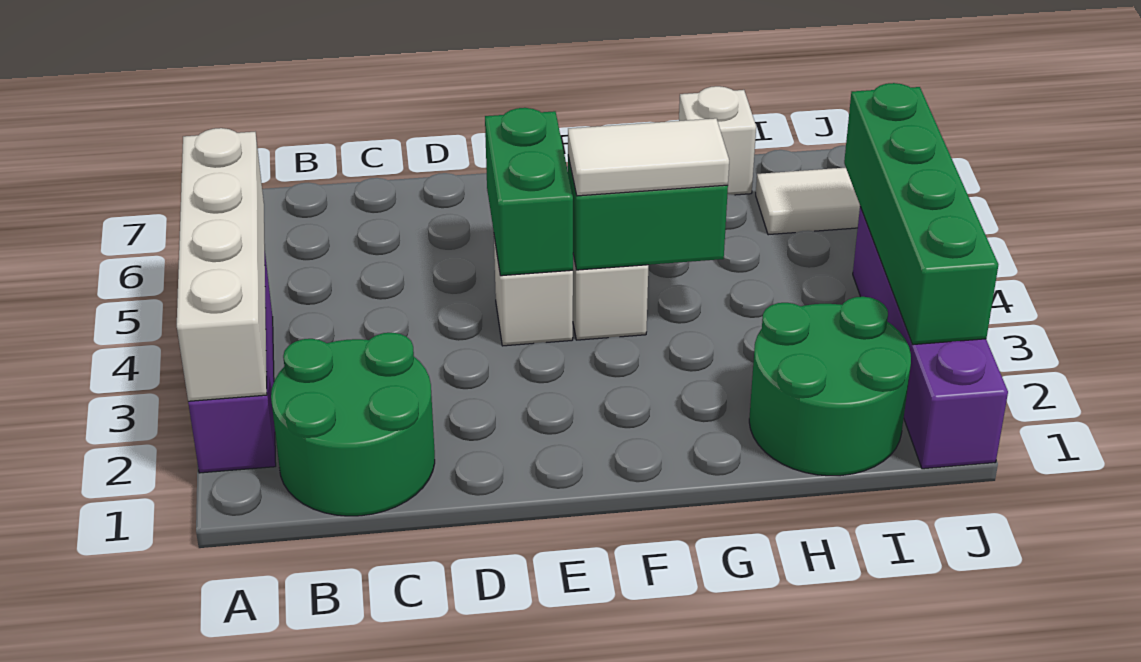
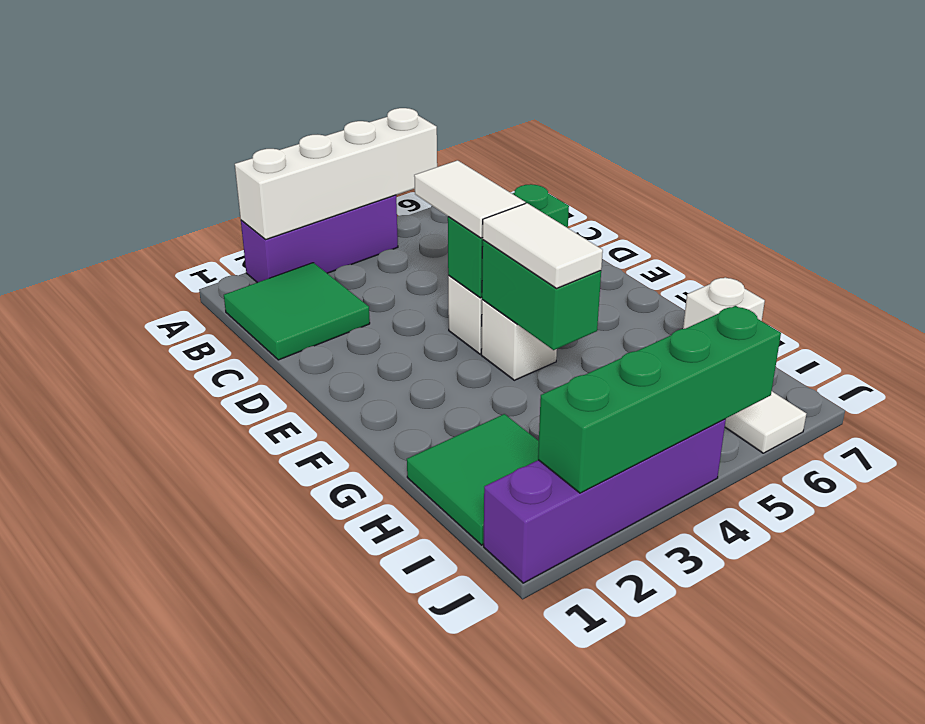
green 2x2 round brick [271,333,435,516] -> green 2x2 tile [224,263,370,360]
none -> white 1x2 tile [414,160,525,238]
green 2x2 round brick [749,297,911,476] -> green 2x2 tile [407,414,539,545]

